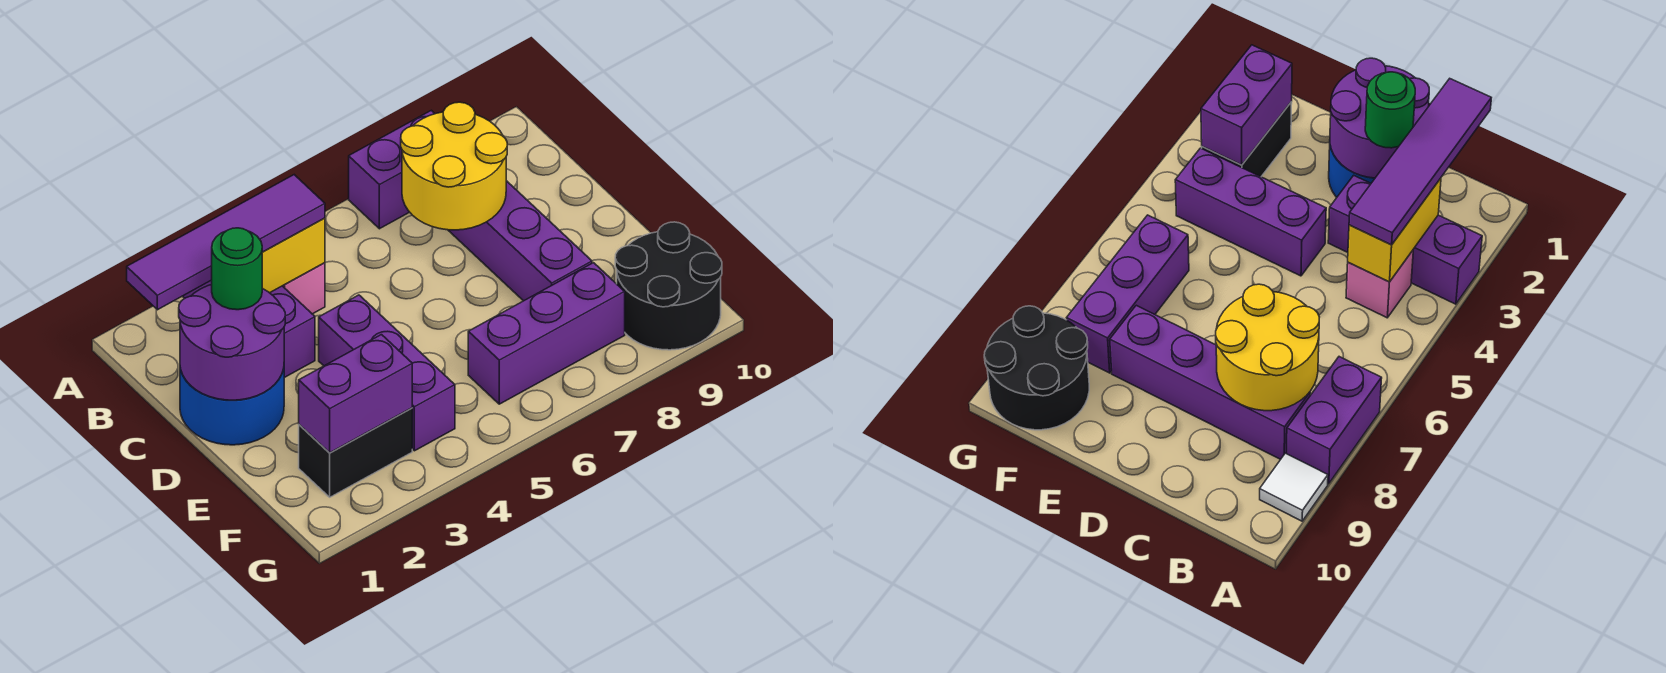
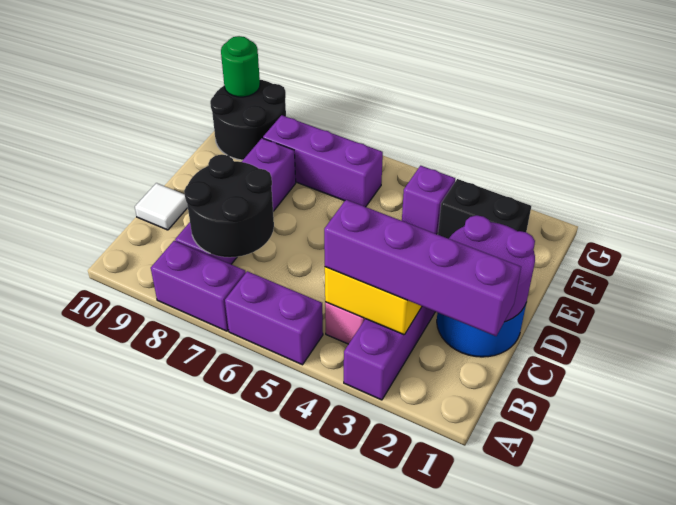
white 1x1 tile [1260,453,1328,521] -> white 1x1 tile moved to [135,183,188,230]
purple 1x4 tile [127,175,325,310] -> purple 1x4 brick [324,200,521,336]
yellow 2x2 round brick [401,102,507,230] -> black 2x2 round brick [184,154,274,257]
green 1x1 round brick [212,228,262,310] -> green 1x1 round brick moved to [221,36,260,97]
purple 1x3 brick [319,295,455,451] -> purple 1x1 brick [402,166,455,234]
purple 1x2 brick [299,335,412,453] -> purple 1x2 brick moved to [225,271,323,365]

